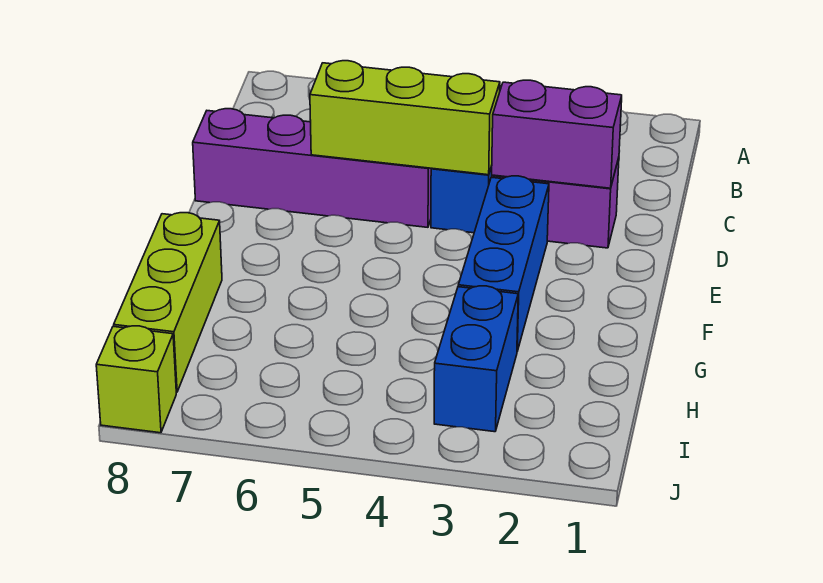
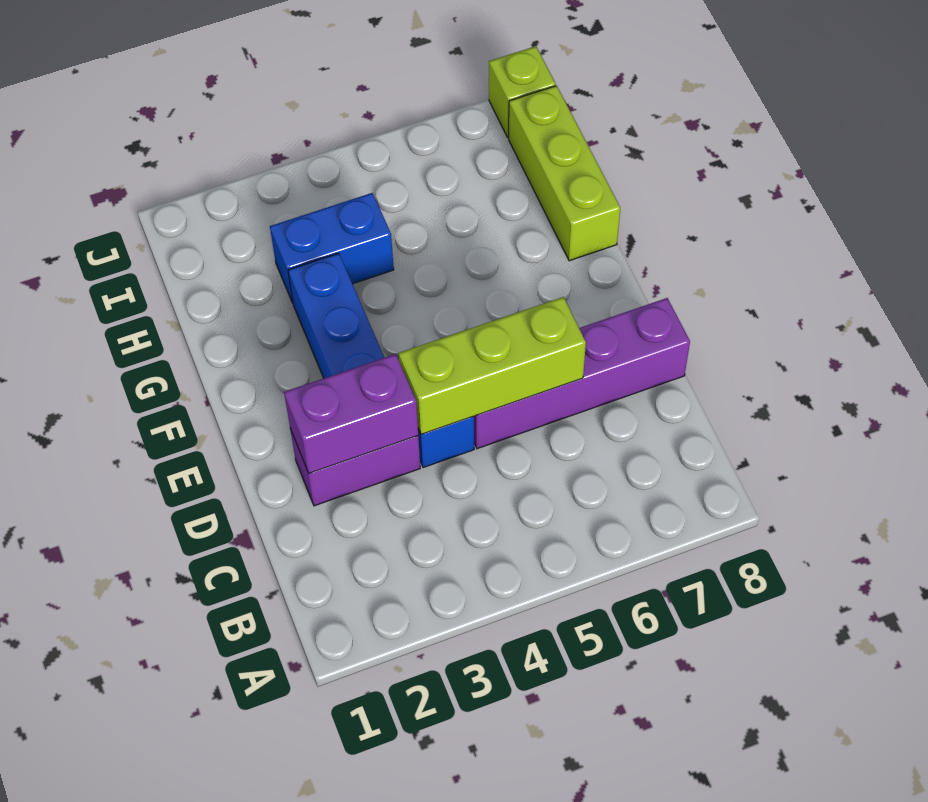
blue 1x2 brick [434,286,518,432] -> blue 1x2 brick turned to [270,193,394,303]

